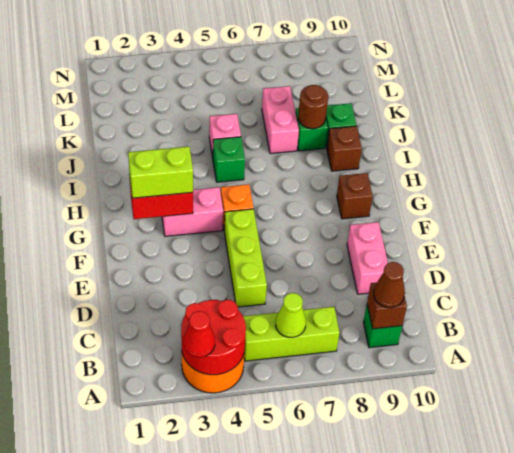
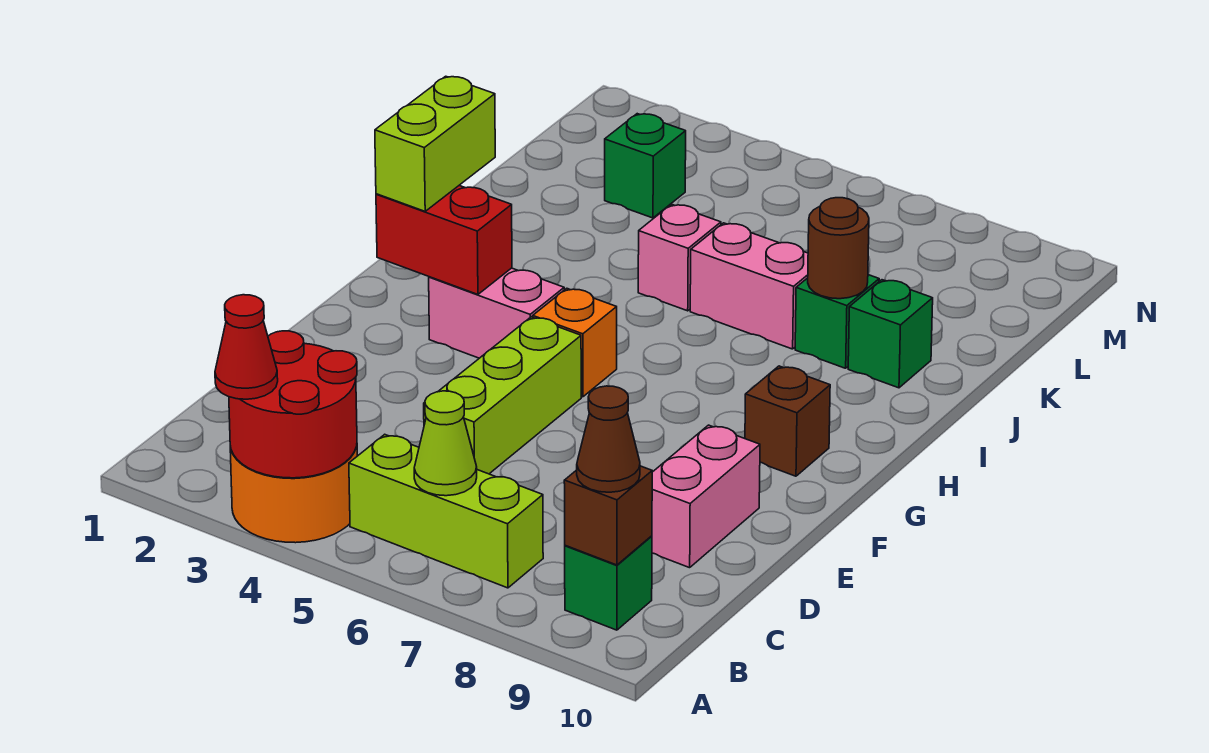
lime 1x2 brick [128,147,193,198] -> lime 1x2 brick turned to [375,76,495,211]
green 1x1 brick [213,137,245,182] -> green 1x1 brick moved to [605,114,686,218]
brown 1x1 brick [327,126,362,171] -> none
pink 1x2 brick [262,86,299,154] -> pink 1x2 brick turned to [690,223,808,349]

